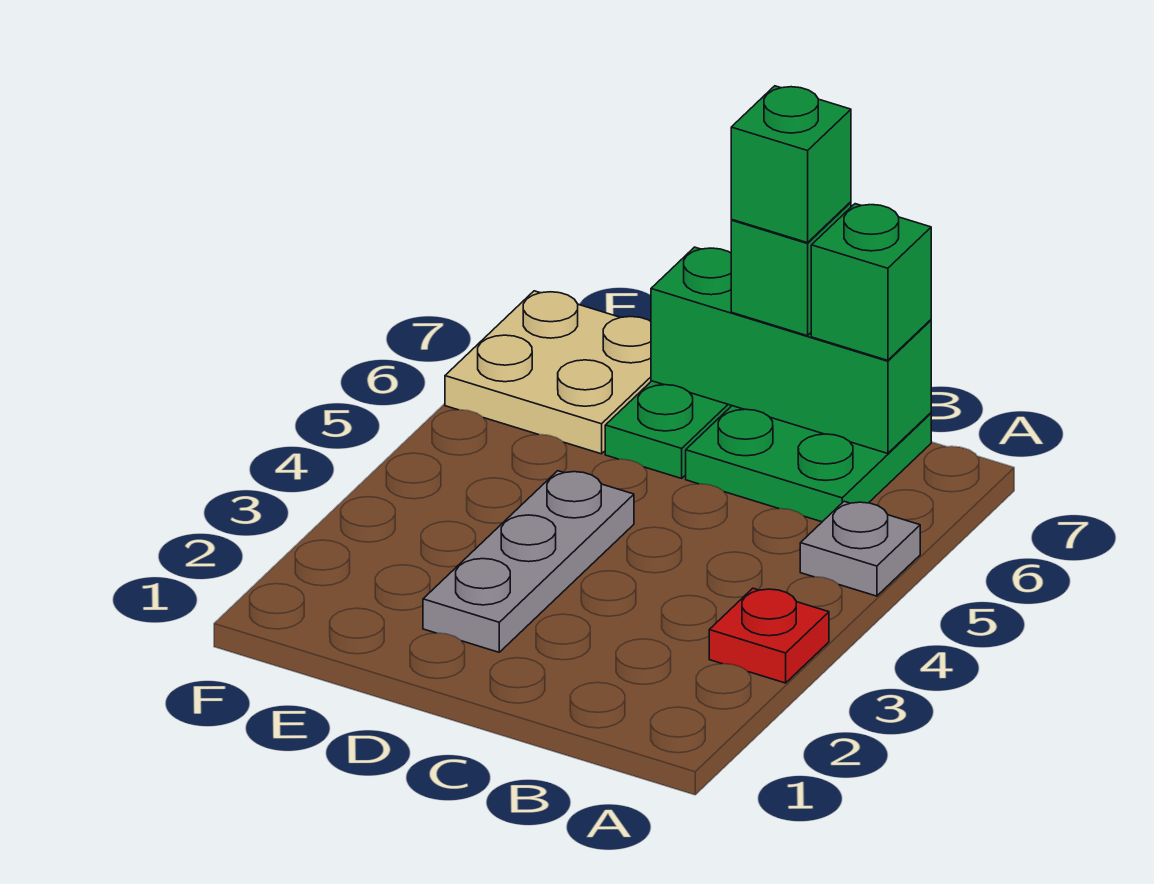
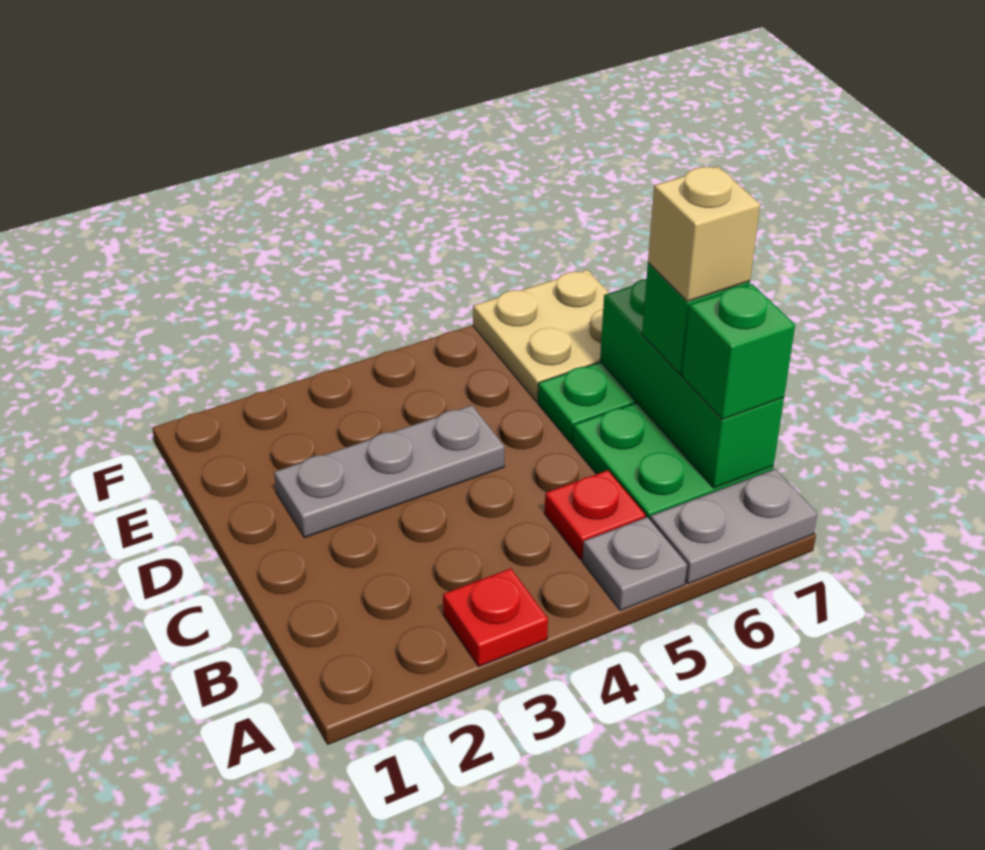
none -> grey 1x2 plate [650,469,817,584]
none -> red 1x1 plate [545,470,645,560]
green 1x1 brick [731,86,851,243] -> tan 1x1 brick [648,166,760,302]

